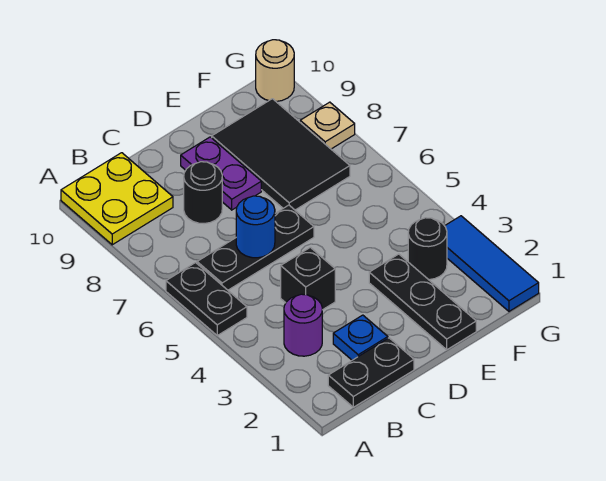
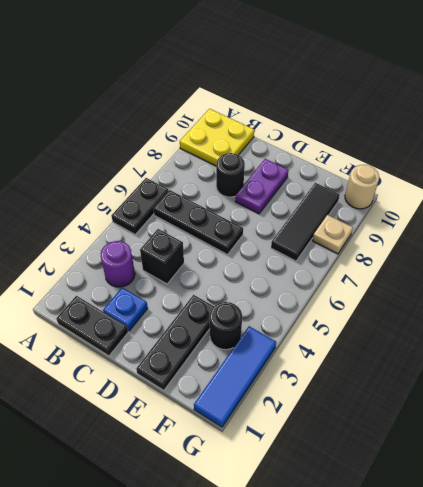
blue 1x1 round brick [236,196,275,258] -> none
black 2x3 tile [212,99,350,210] -> black 1x3 tile [271,183,340,261]

